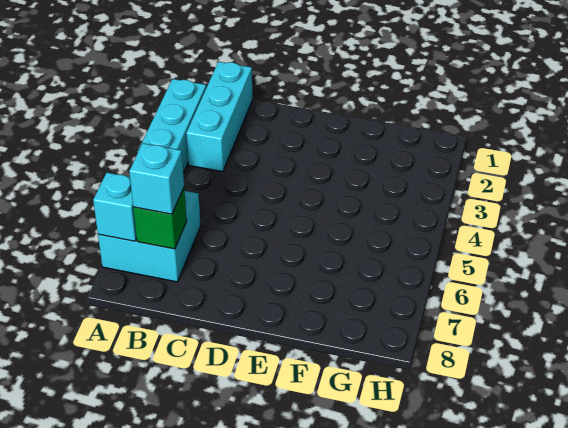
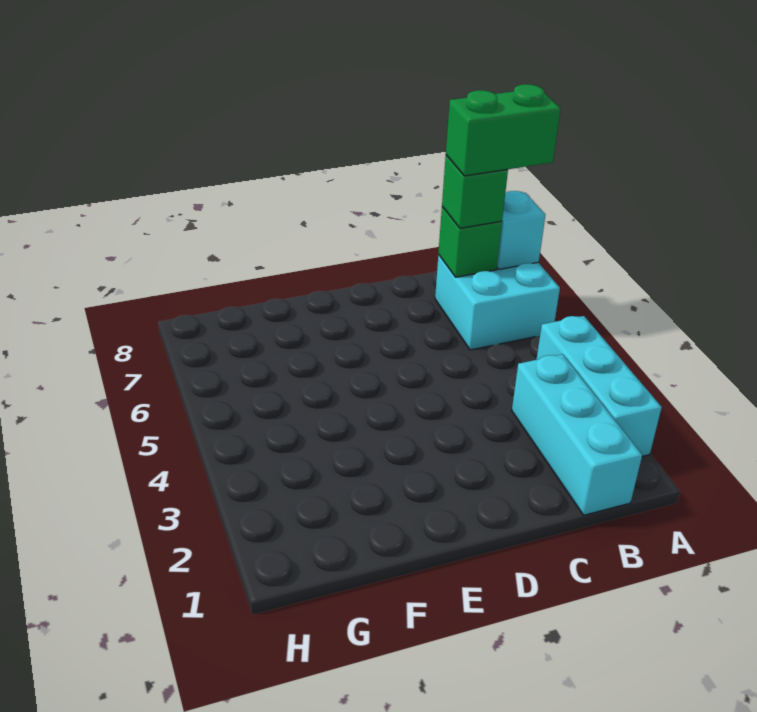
none -> green 1x2 brick [446,84,561,176]
cyan 1x1 brick [129,143,184,214] -> green 1x1 brick [442,155,508,228]

